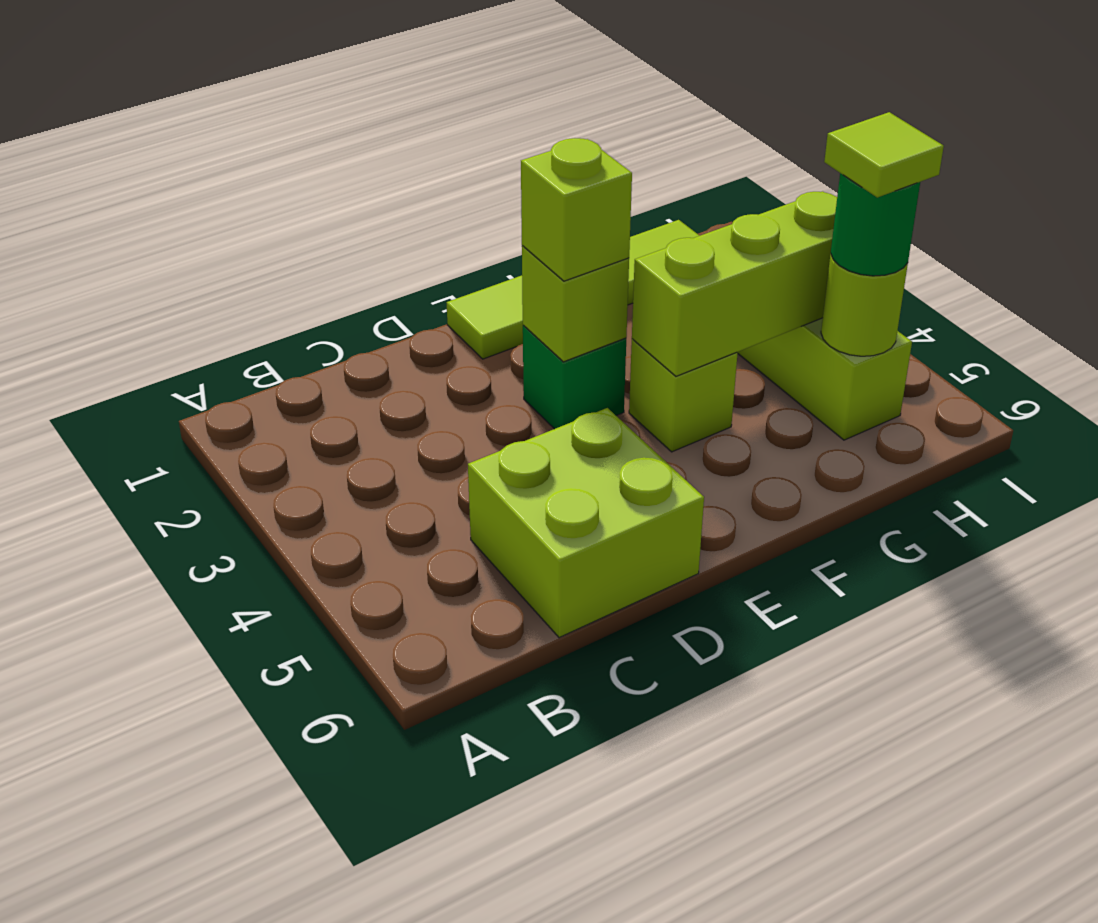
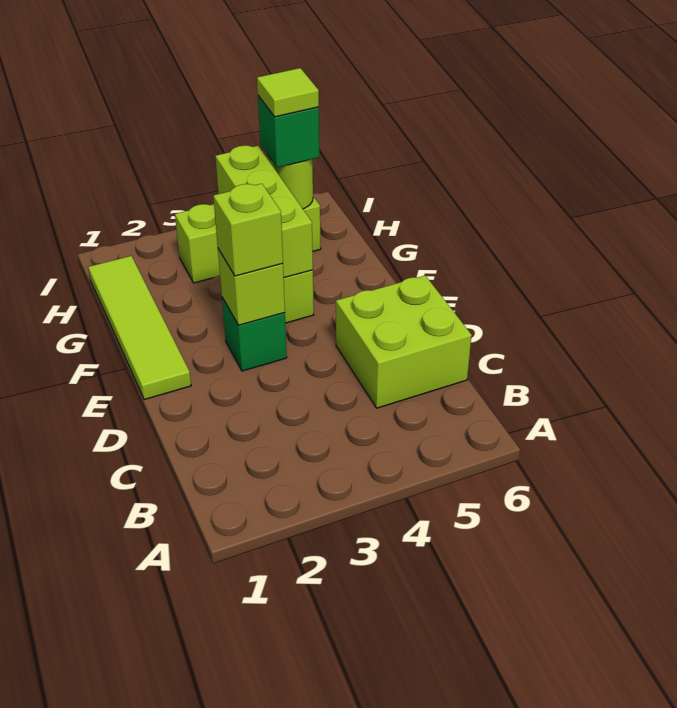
green 1x1 round brick [831,173,920,276] -> green 1x1 brick [258,96,319,168]

